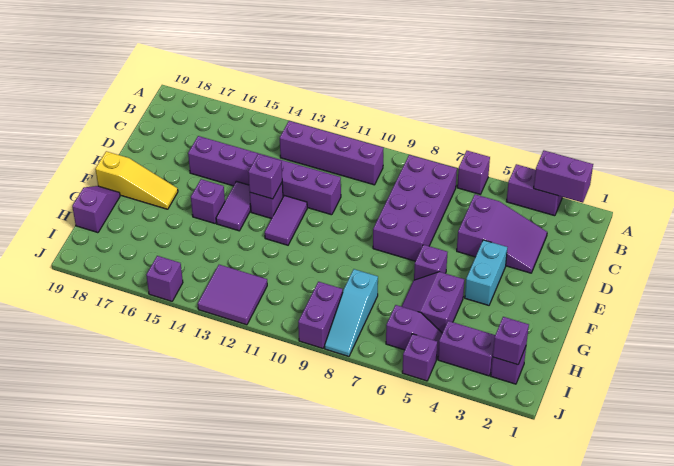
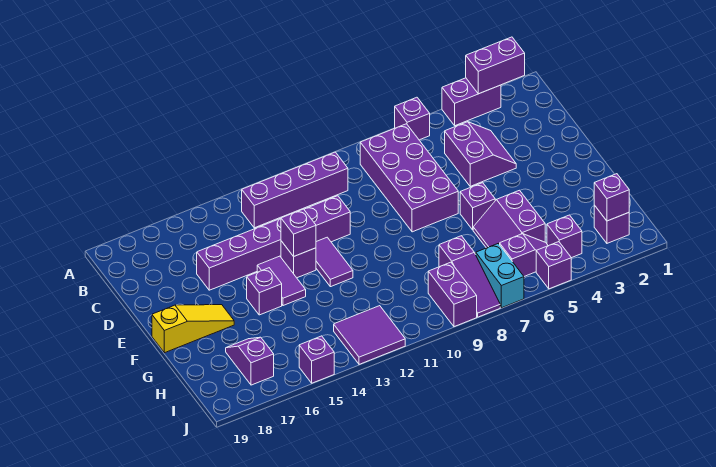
purple 2x3 slope [457,194,547,273] -> purple 2x2 slope [445,122,516,186]
cyan 1x2 brick [465,240,507,305] -> cyan 1x2 brick moved to [476,244,524,308]
purple 1x2 slope [72,186,120,233] -> purple 1x2 slope moved to [226,337,274,385]
cyan 1x3 slope [325,269,378,357] -> purple 1x3 slope [439,236,500,317]
purple 1x2 brick [438,321,495,376] -> purple 1x1 brick [547,215,582,258]

